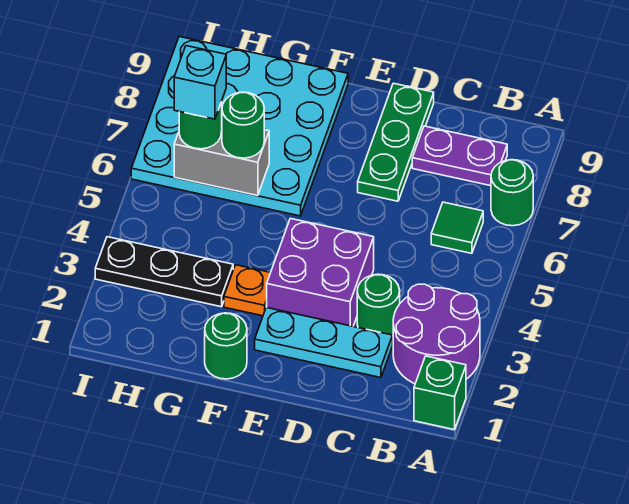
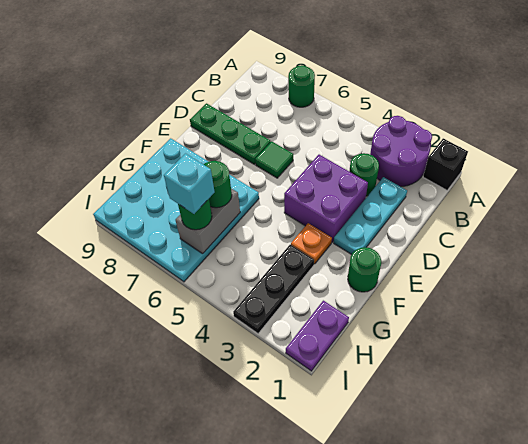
green 1x1 brick [414,356,466,430] -> black 1x1 brick [423,138,468,190]
green 1x1 tile [431,202,483,253] -> green 1x1 tile moved to [255,141,293,178]
purple 1x2 plate [412,126,507,186] -> purple 1x2 plate moved to [286,301,349,371]

